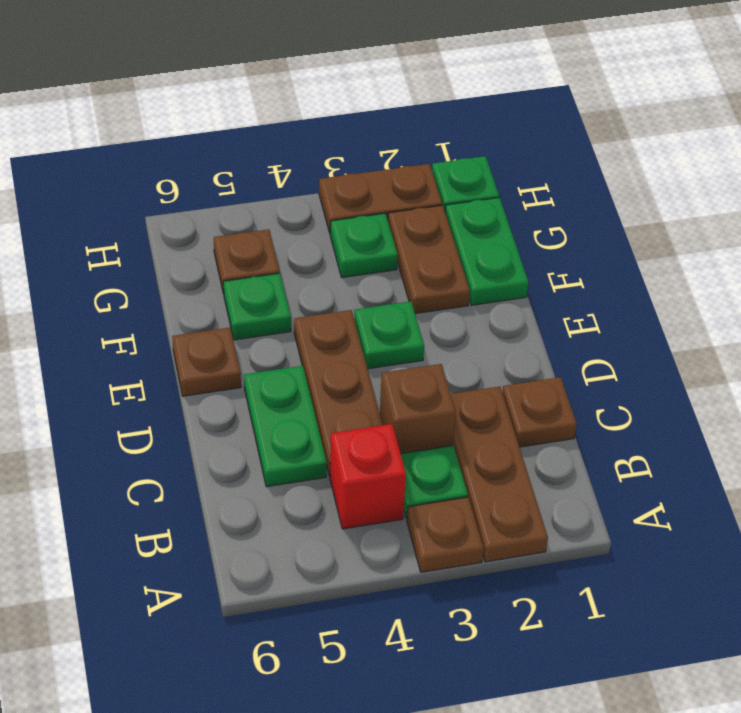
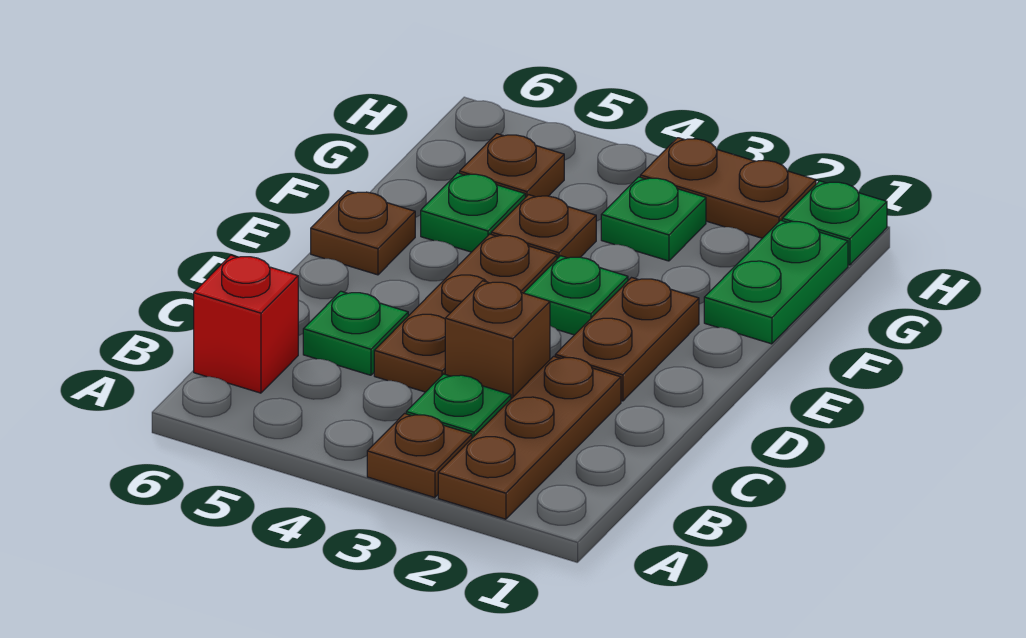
red 1x1 brick [330,424,406,529] -> red 1x1 brick moved to [194,255,298,393]
brown 1x1 plate [502,377,577,447] -> brown 1x1 plate moved to [491,195,596,259]
green 1x2 plate [244,366,327,487] -> green 1x1 plate [303,291,408,375]
brown 1x2 plate [388,205,470,314] -> brown 1x2 plate moved to [555,278,699,401]

